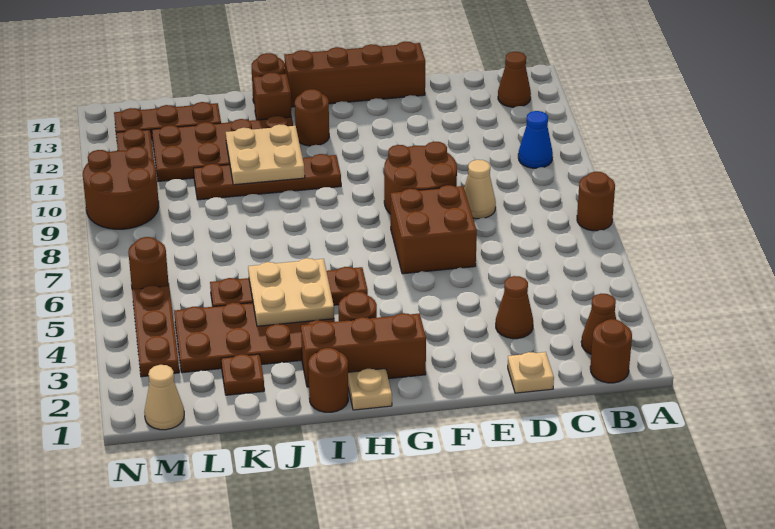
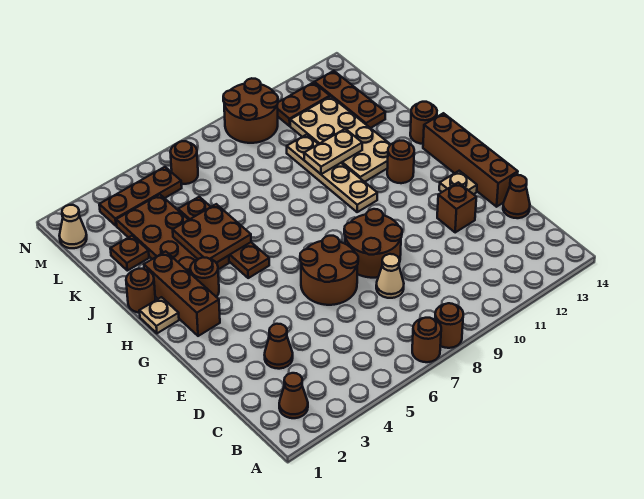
brown 1x1 round brick [590,319,632,383] -> brown 1x1 round brick moved to [435,303,463,348]
blue 1x1 cone [518,111,553,168] -> none
brown 1x1 cone [498,52,531,107] -> brown 1x1 cone moved to [503,175,530,218]
tan 1x1 plate [508,352,554,393] -> tan 1x1 plate moved to [439,171,477,194]
brown 2x2 brick [391,185,477,274] -> brown 2x2 round brick [300,236,358,305]
brown 1x4 plate [194,154,341,200] -> tan 1x4 plate [287,134,377,212]
tan 2x2 plate [248,258,334,326] -> brown 2x2 plate [173,204,251,263]
tan 2x2 plate [226,124,305,185] -> tan 1x2 plate [304,129,362,174]
brown 2x4 plate [152,116,294,181] -> tan 2x4 plate [290,96,391,182]
brown 1x1 brick [253,72,292,120] -> brown 1x1 brick moved to [437,182,476,232]

